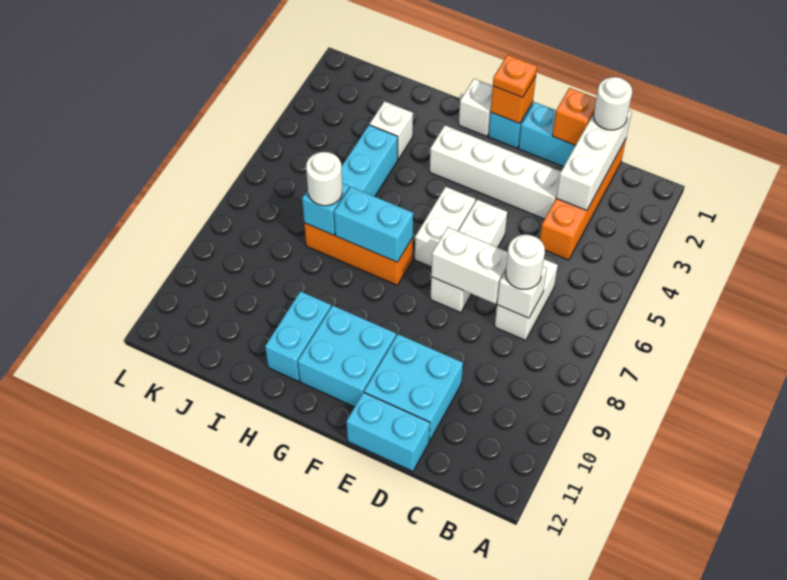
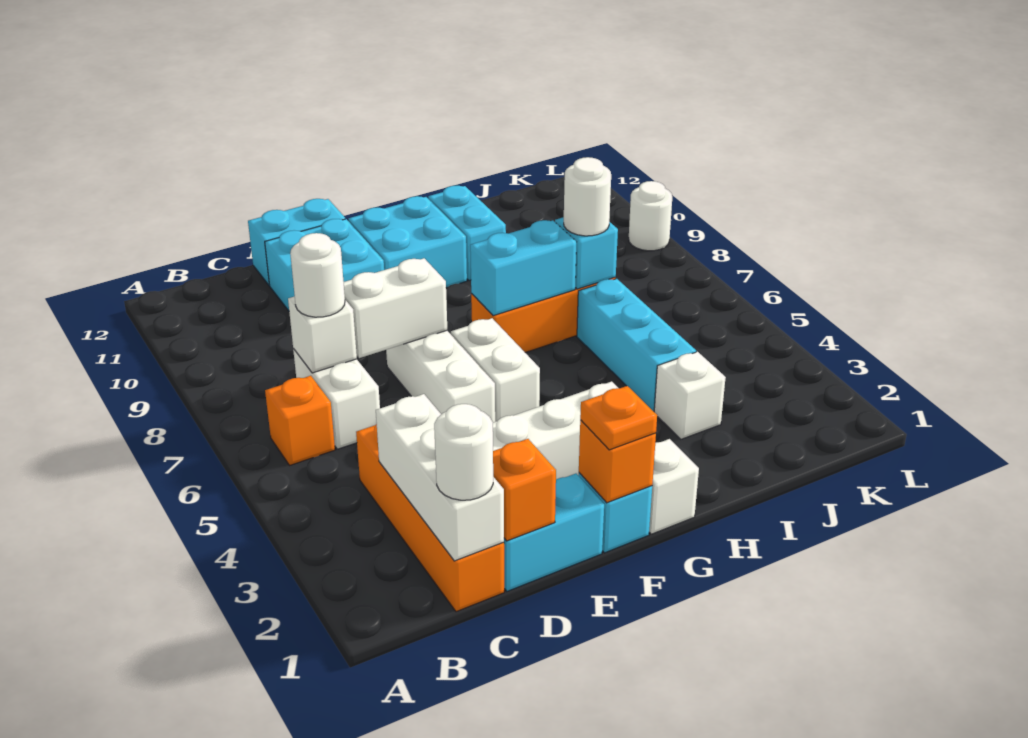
none -> orange 1x1 brick [265,376,335,465]
none -> white 1x1 round brick [629,181,672,251]

